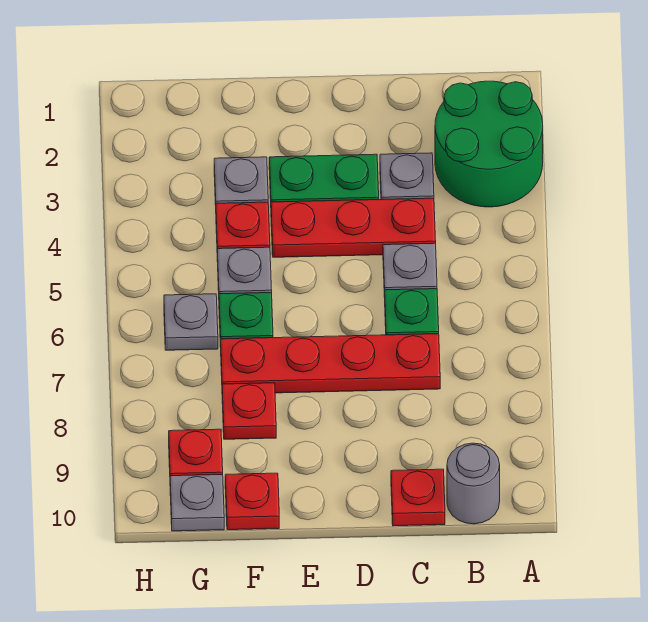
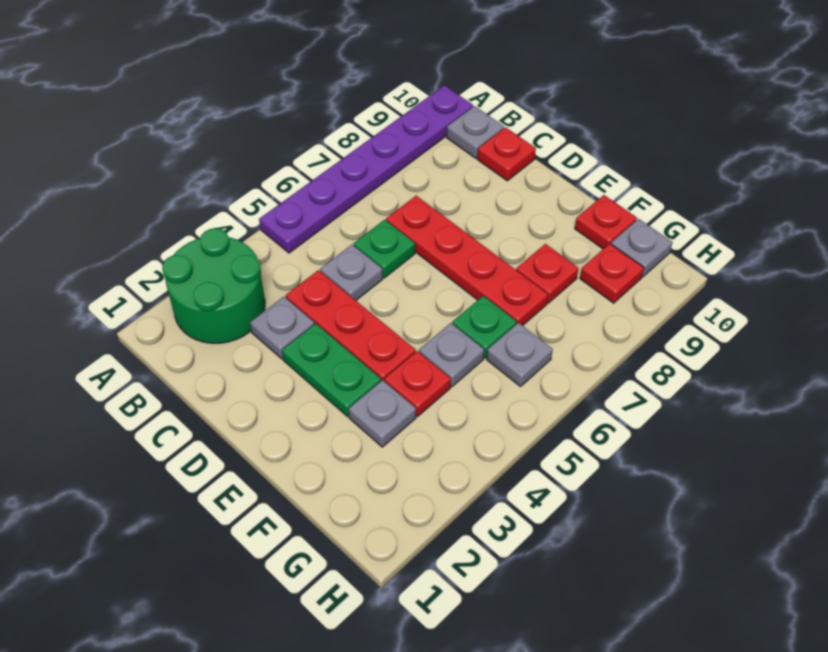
none -> purple 1x6 plate [259,85,473,253]
grey 1x1 round brick [447,443,500,524] -> grey 1x1 plate [447,106,504,158]

